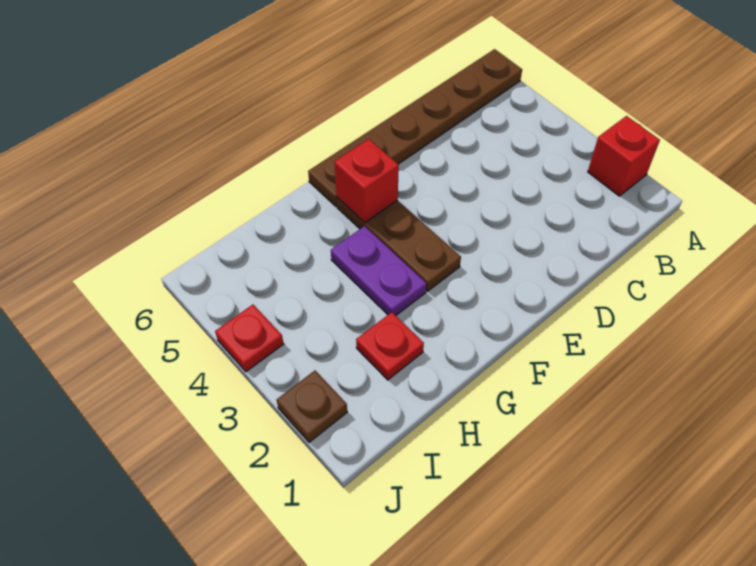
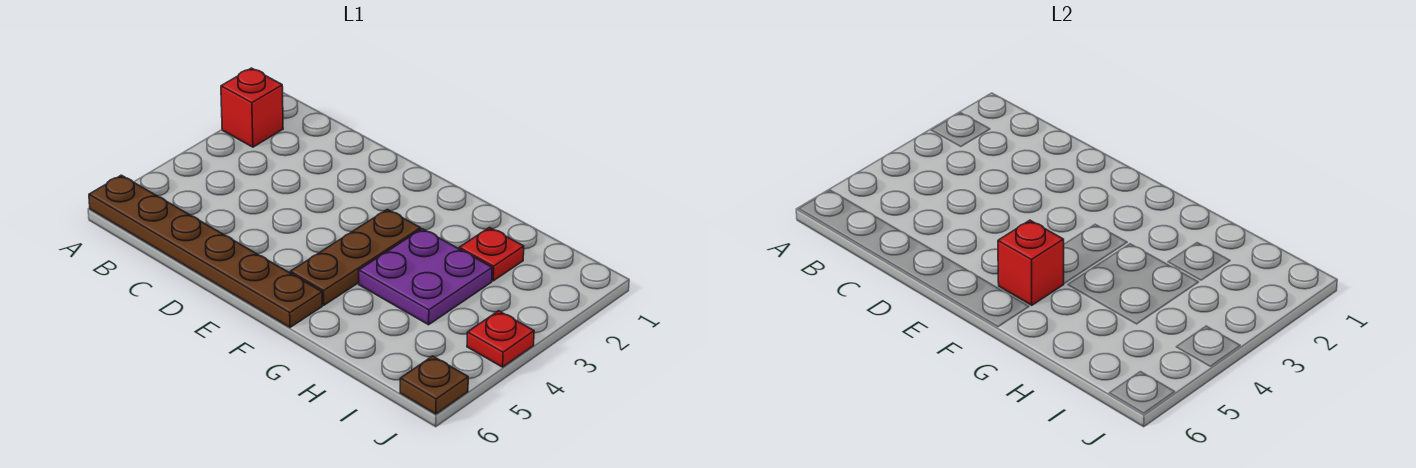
purple 1x2 plate [331,226,426,315] -> purple 2x2 plate [359,229,492,325]
brown 1x1 plate [277,371,347,442] -> brown 1x1 plate moved to [400,356,468,414]

